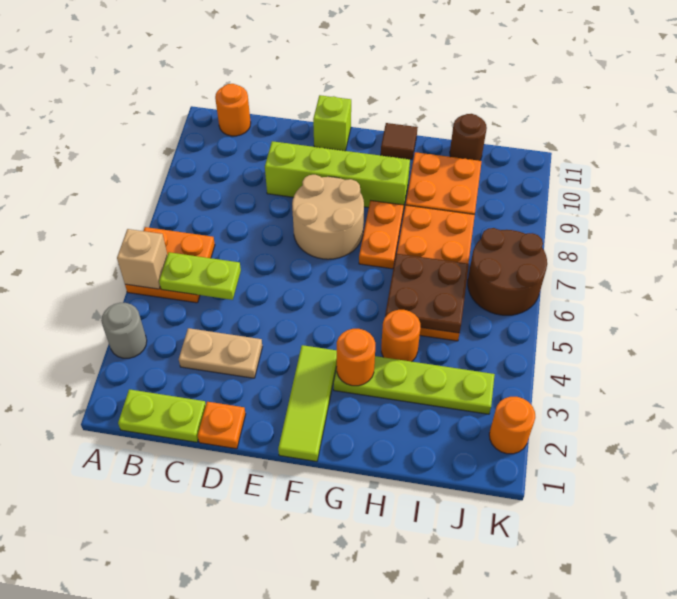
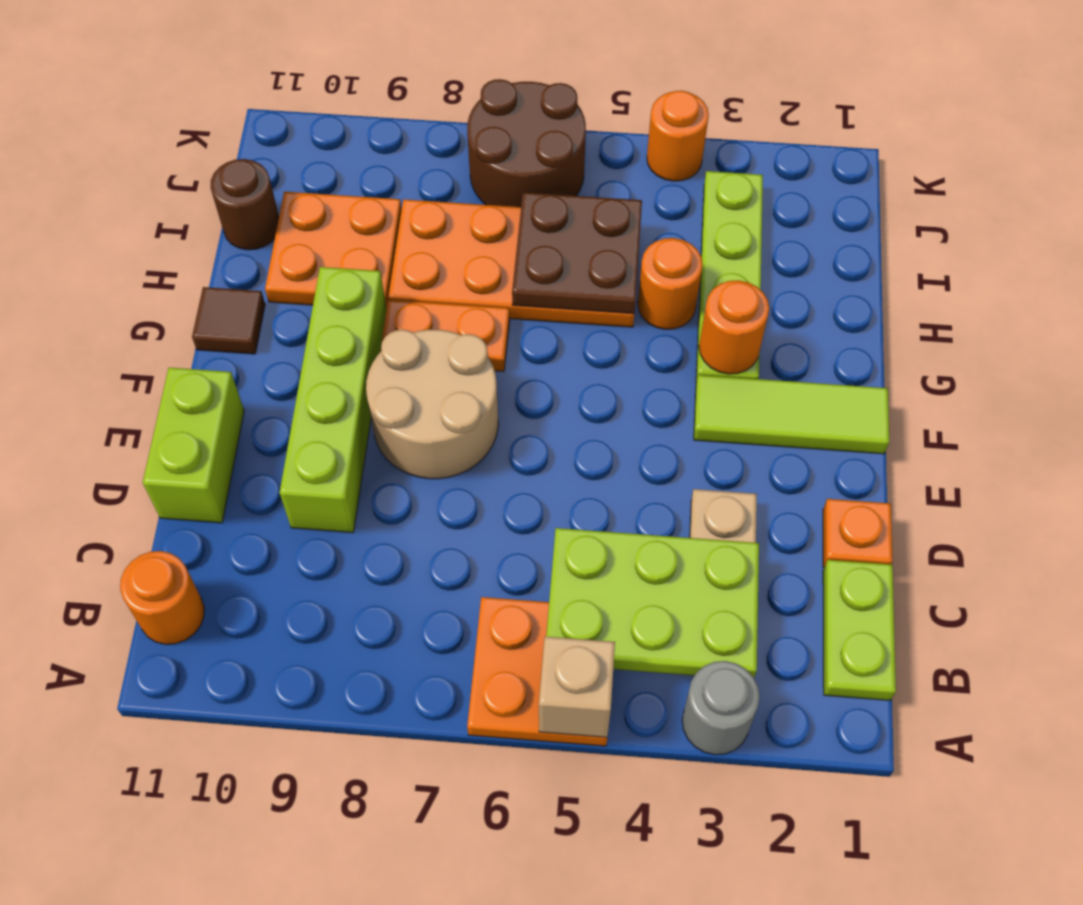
lime 1x2 plate [159,252,241,300] -> lime 2x3 plate [546,528,759,677]
lime 1x1 brick [313,95,351,151] -> lime 1x2 brick [143,368,244,523]
orange 1x1 round brick [489,397,535,454] -> orange 1x1 round brick moved to [647,91,709,181]

